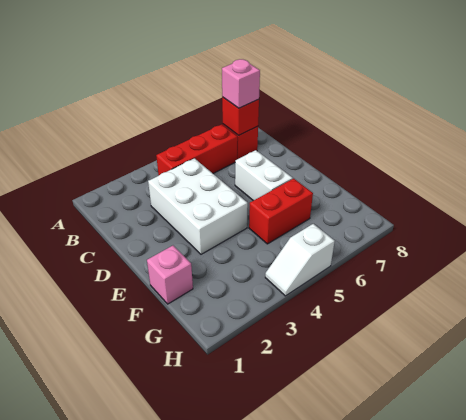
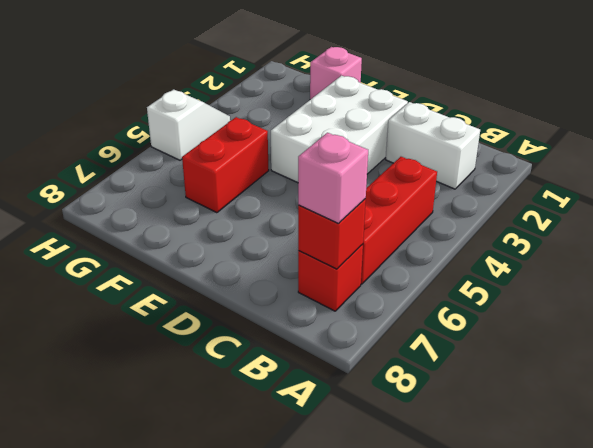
white 2x3 brick [148,158,248,254] -> white 2x3 brick turned to [271,76,408,183]
white 1x2 brick [235,150,293,201] -> white 1x2 brick moved to [386,102,480,189]

